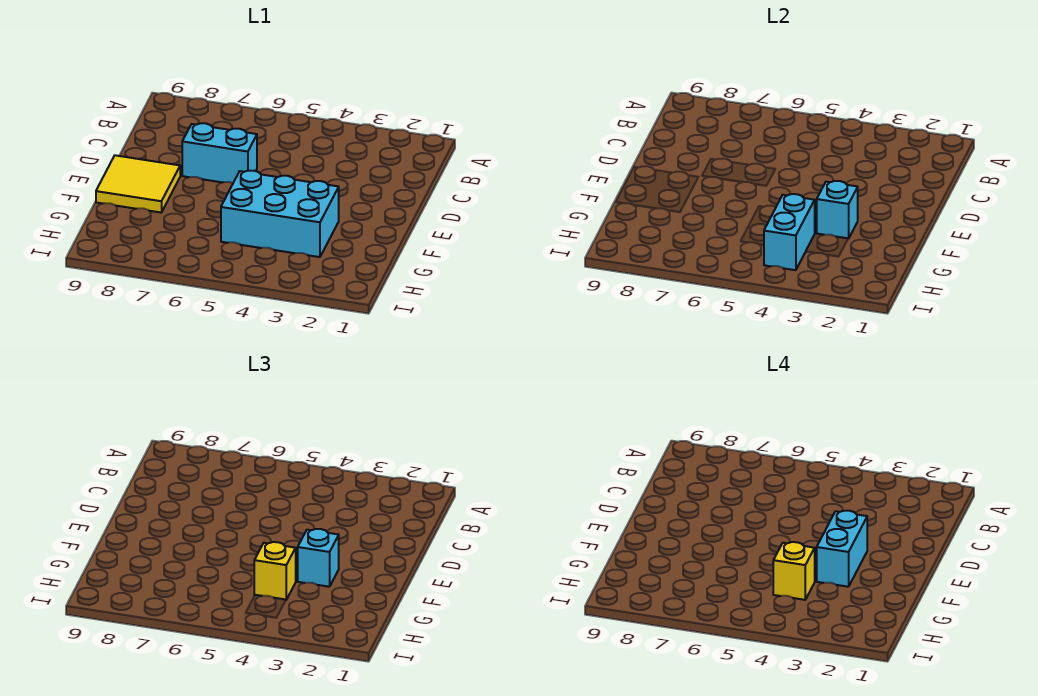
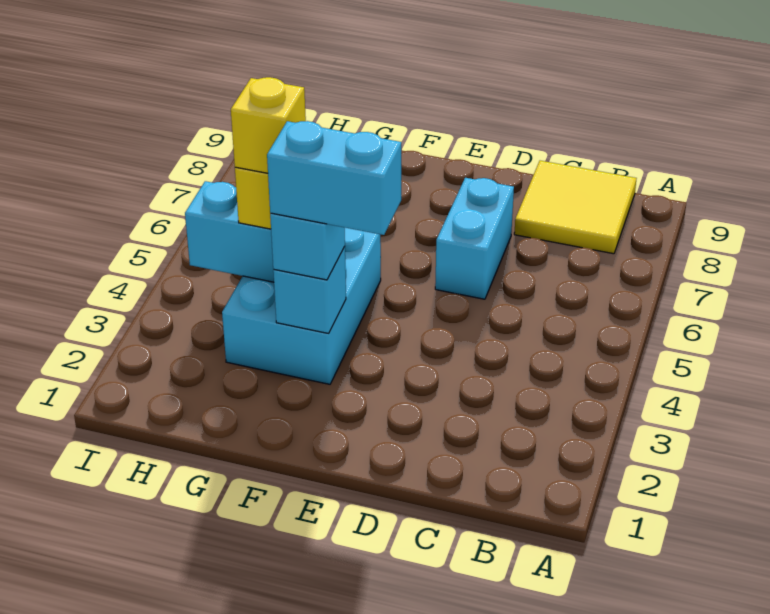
yellow 2x2 tile [96,155,180,213] -> yellow 2x2 tile moved to [514,161,637,254]

